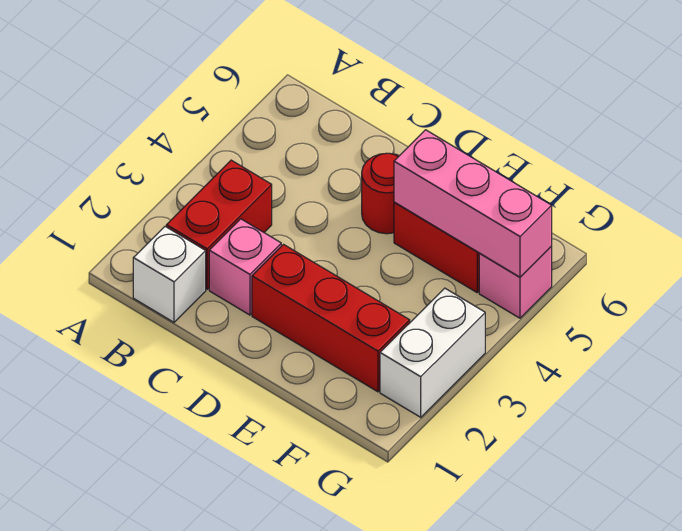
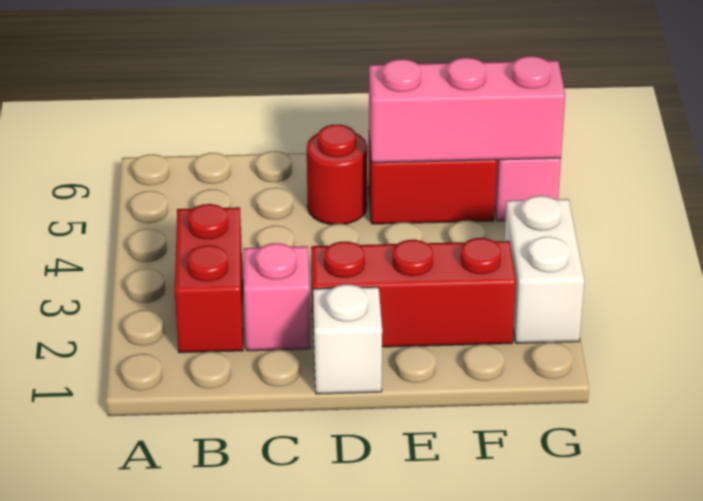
white 1x1 brick [133,227,206,322] -> white 1x1 brick moved to [313,284,382,394]

